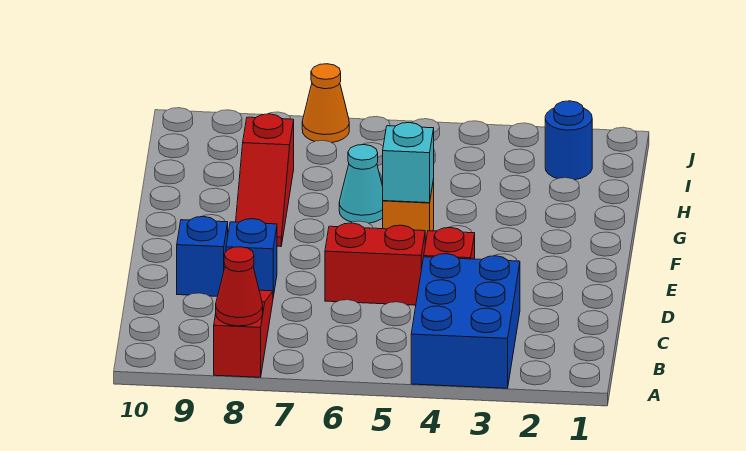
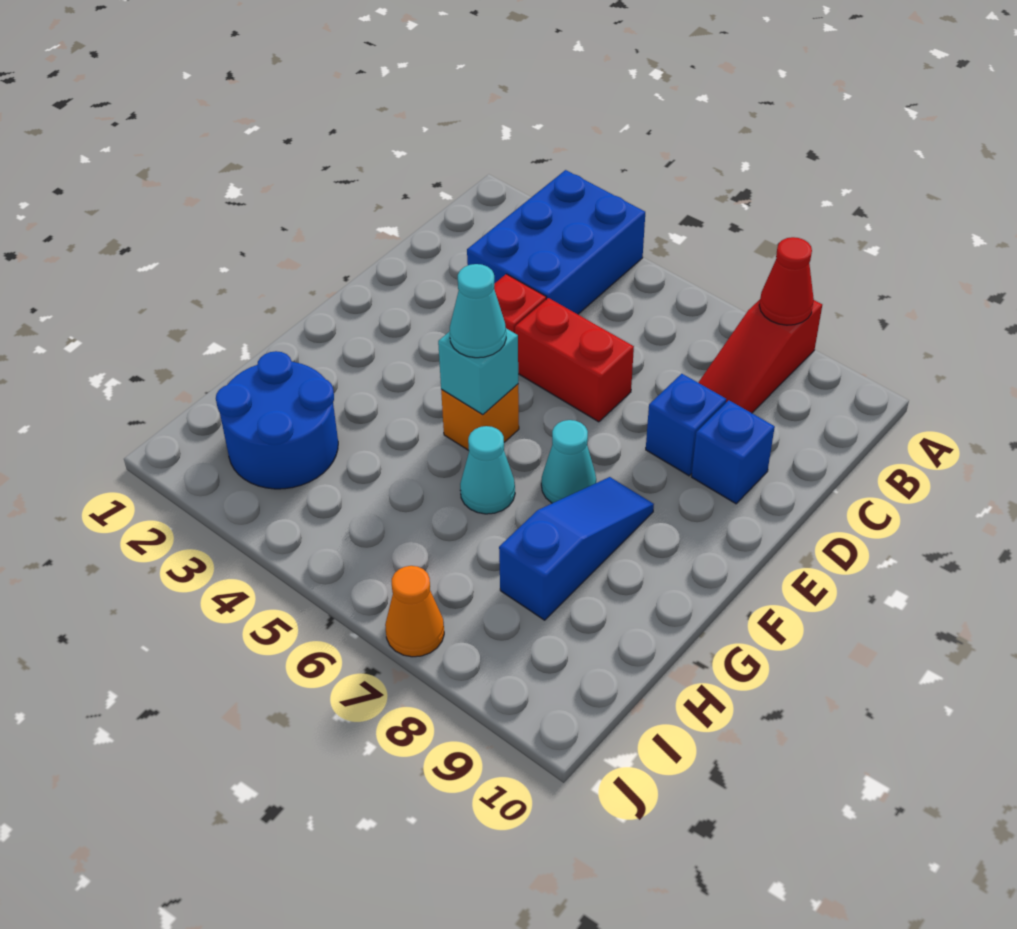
none -> cyan 1x1 cone [450,264,506,358]
none -> cyan 1x1 cone [541,420,596,503]
red 1x3 slope [236,114,294,246] -> blue 1x3 slope [499,477,654,620]
blue 1x1 round brick [545,101,592,180] -> blue 2x2 round brick [216,351,338,489]

